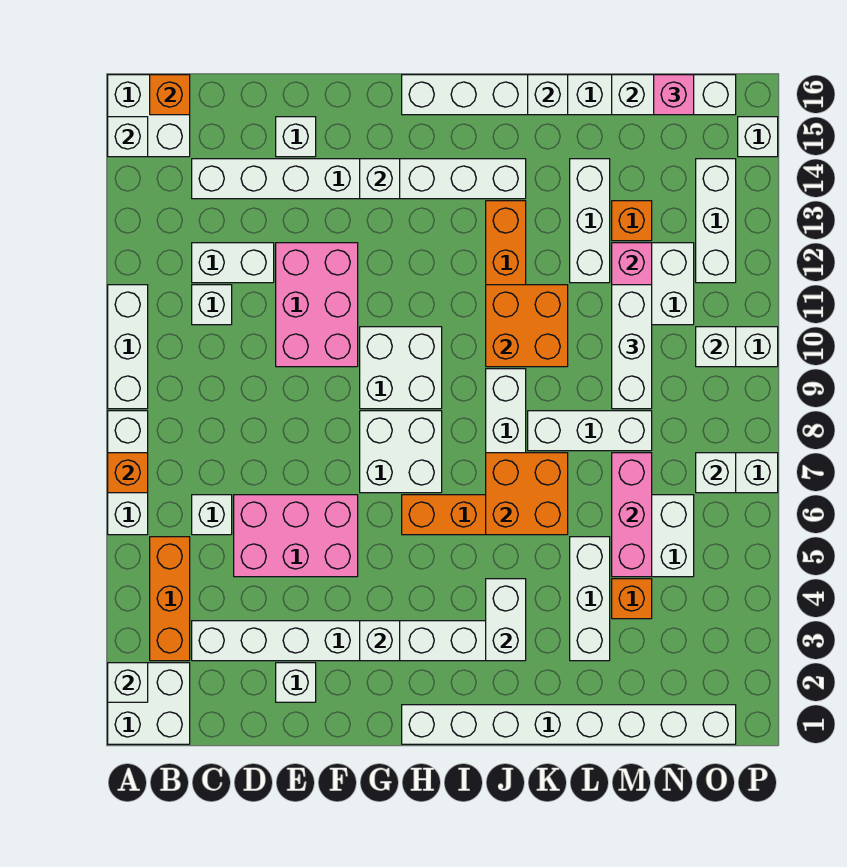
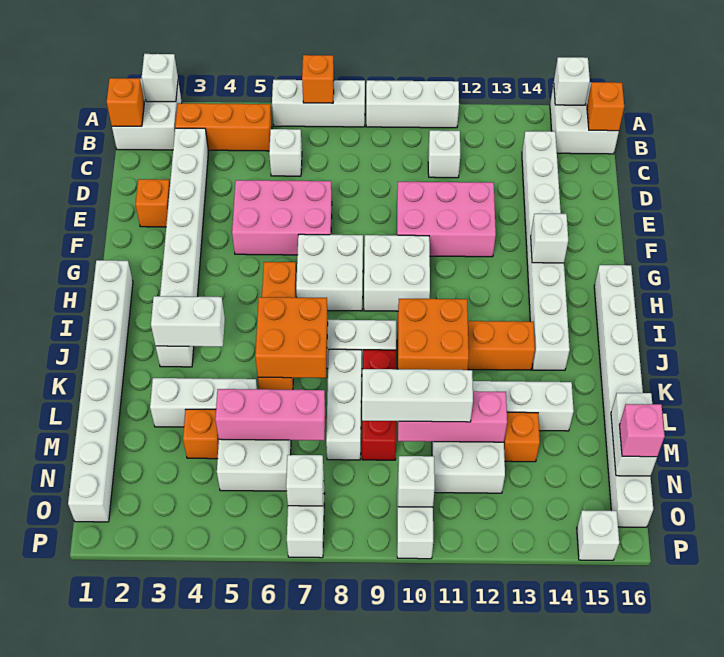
none -> orange 1x1 brick [107,78,144,126]
white 1x2 brick [192,243,274,283] -> none
pink 2x3 brick [234,495,358,577] -> pink 2x3 brick turned to [232,180,332,255]
white 1x1 brick [276,663,316,702] -> orange 1x1 brick [136,179,170,227]
white 1x1 brick [276,117,316,157] -> none
white 1x1 brick [360,621,400,661] -> none
none -> red 1x3 brick [362,350,396,460]
white 1x1 brick [528,75,568,115] -> none
white 1x3 brick [696,159,736,283] -> none

